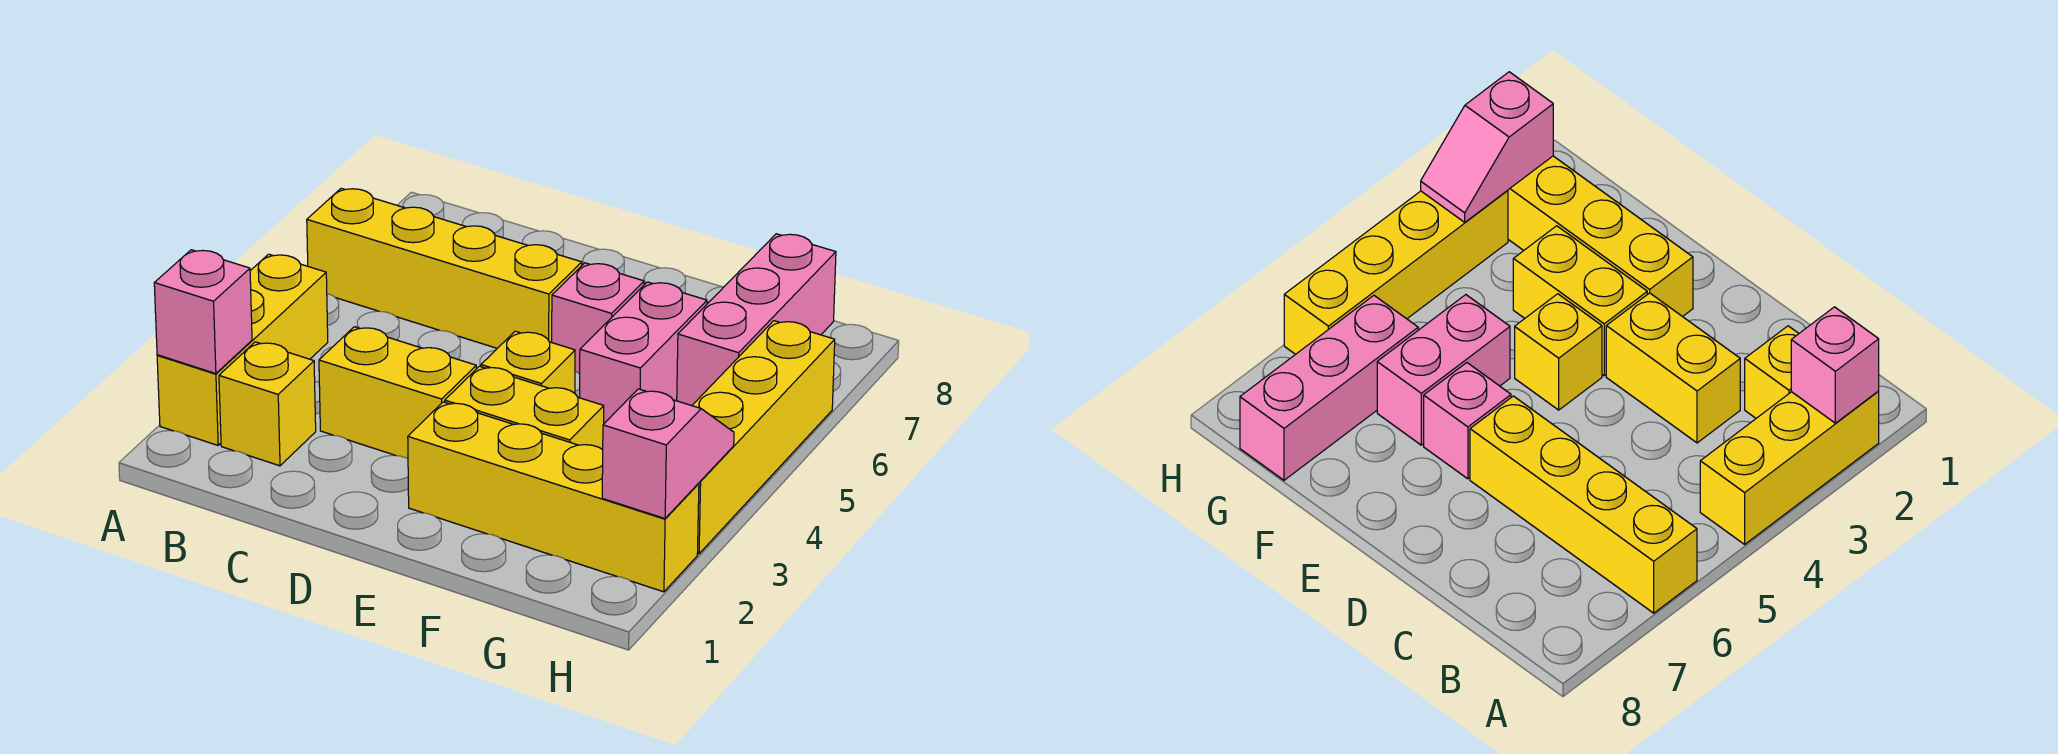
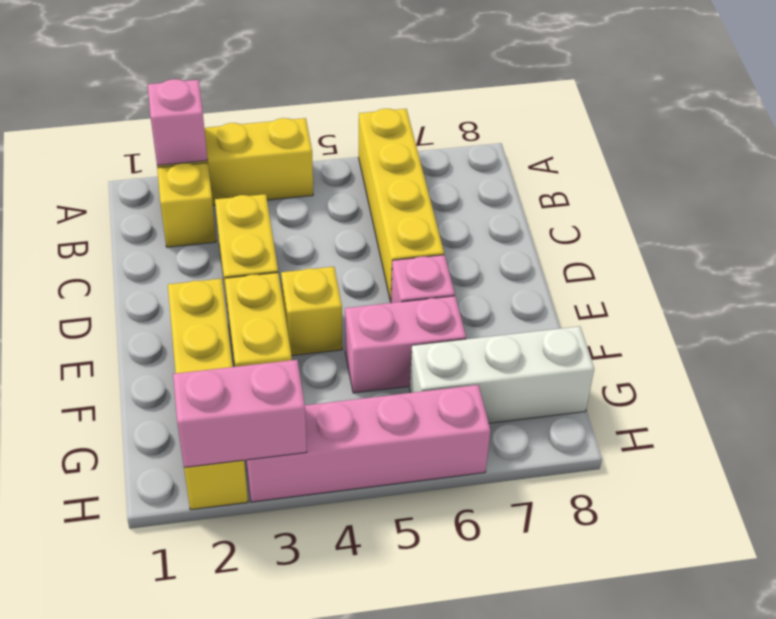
pink 1x3 brick [677,234,836,406] -> white 1x3 brick [410,326,594,423]
pink 1x2 slope [602,389,734,518] -> pink 1x2 brick [173,360,307,467]
yellow 1x4 brick [692,321,835,554] -> pink 1x4 brick [246,385,490,502]

